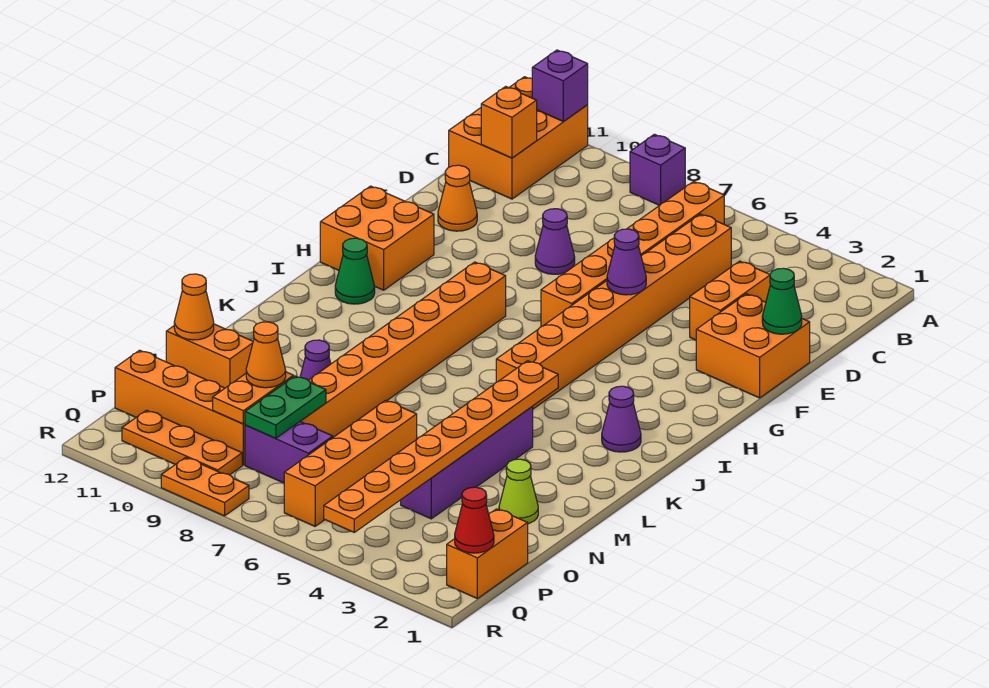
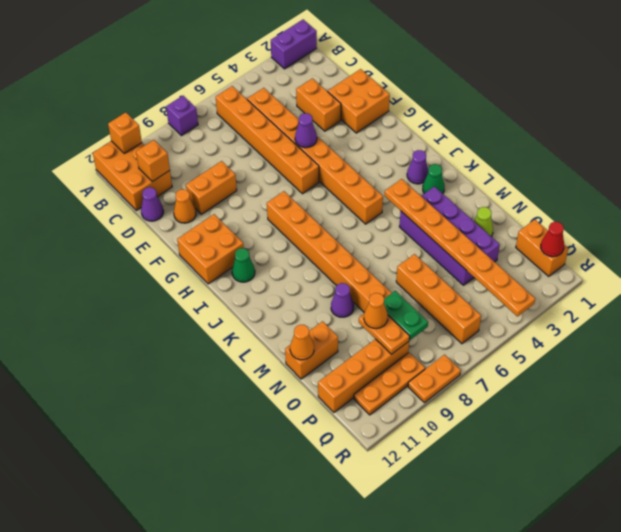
purple 1x1 brick [532,50,588,122] -> orange 1x1 brick [108,112,142,153]
green 1x1 cone [762,268,802,334] -> green 1x1 cone moved to [423,164,445,194]
purple 1x1 cone [535,209,575,274] -> purple 1x1 cone moved to [141,187,164,221]
none -> orange 1x2 brick [186,161,237,214]
purple 1x4 brick [401,406,533,519] -> purple 2x4 brick [399,187,500,285]
purple 1x2 brick [245,422,333,483] -> purple 1x2 brick moved to [271,19,317,69]

